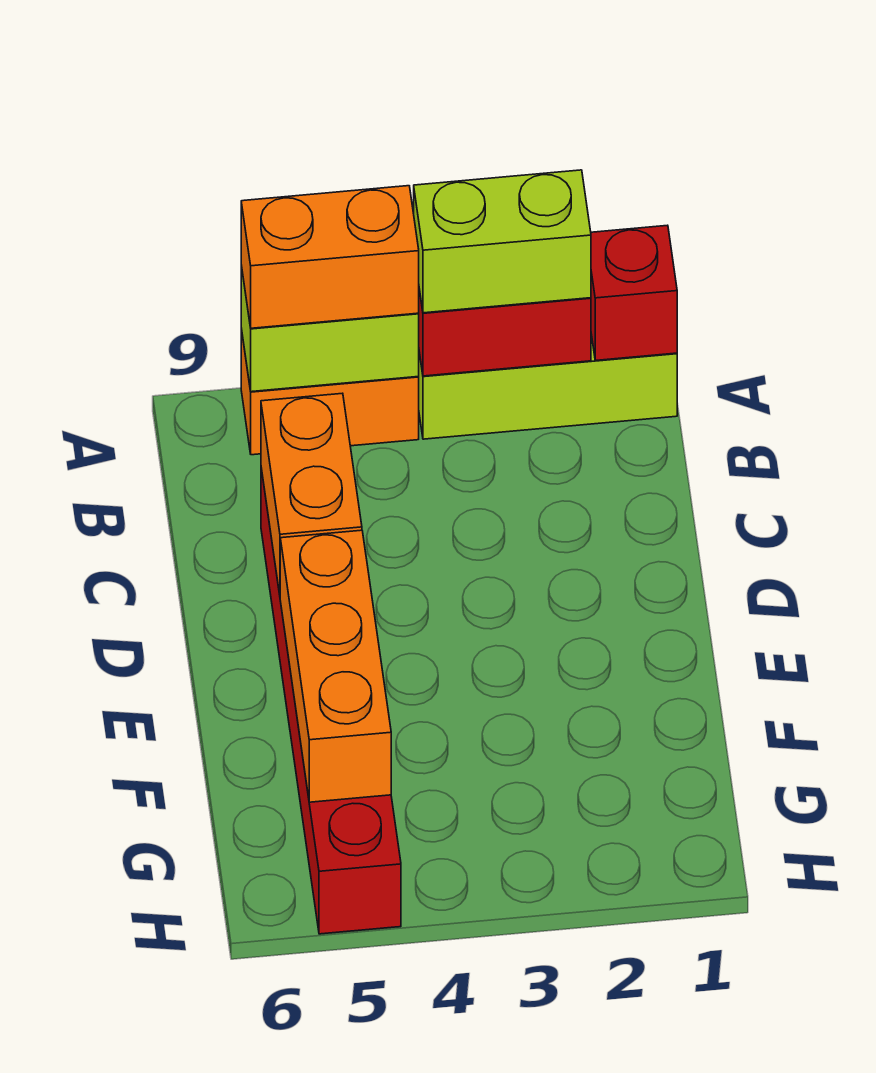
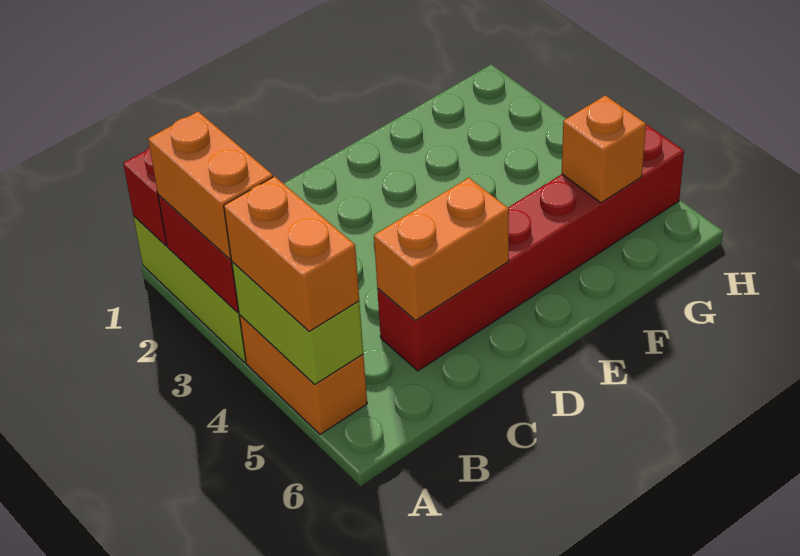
lime 1x2 brick [414,170,591,313] -> orange 1x2 brick [148,112,273,259]
orange 1x3 brick [280,530,391,802] -> orange 1x1 brick [562,95,646,203]

